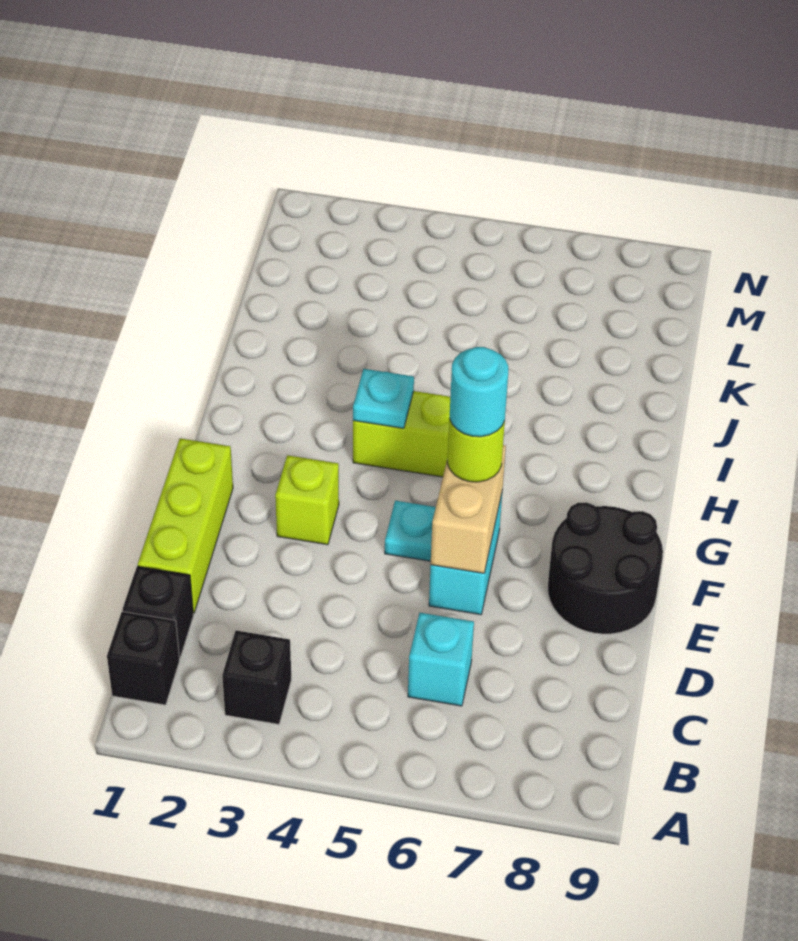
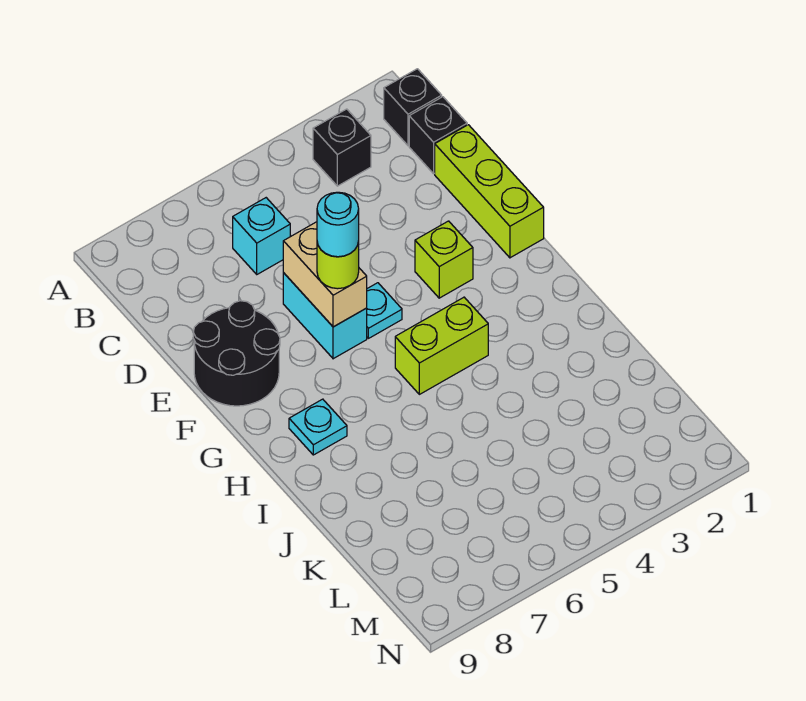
cyan 1x1 plate [353,369,414,428] -> cyan 1x1 plate moved to [289,399,347,455]

